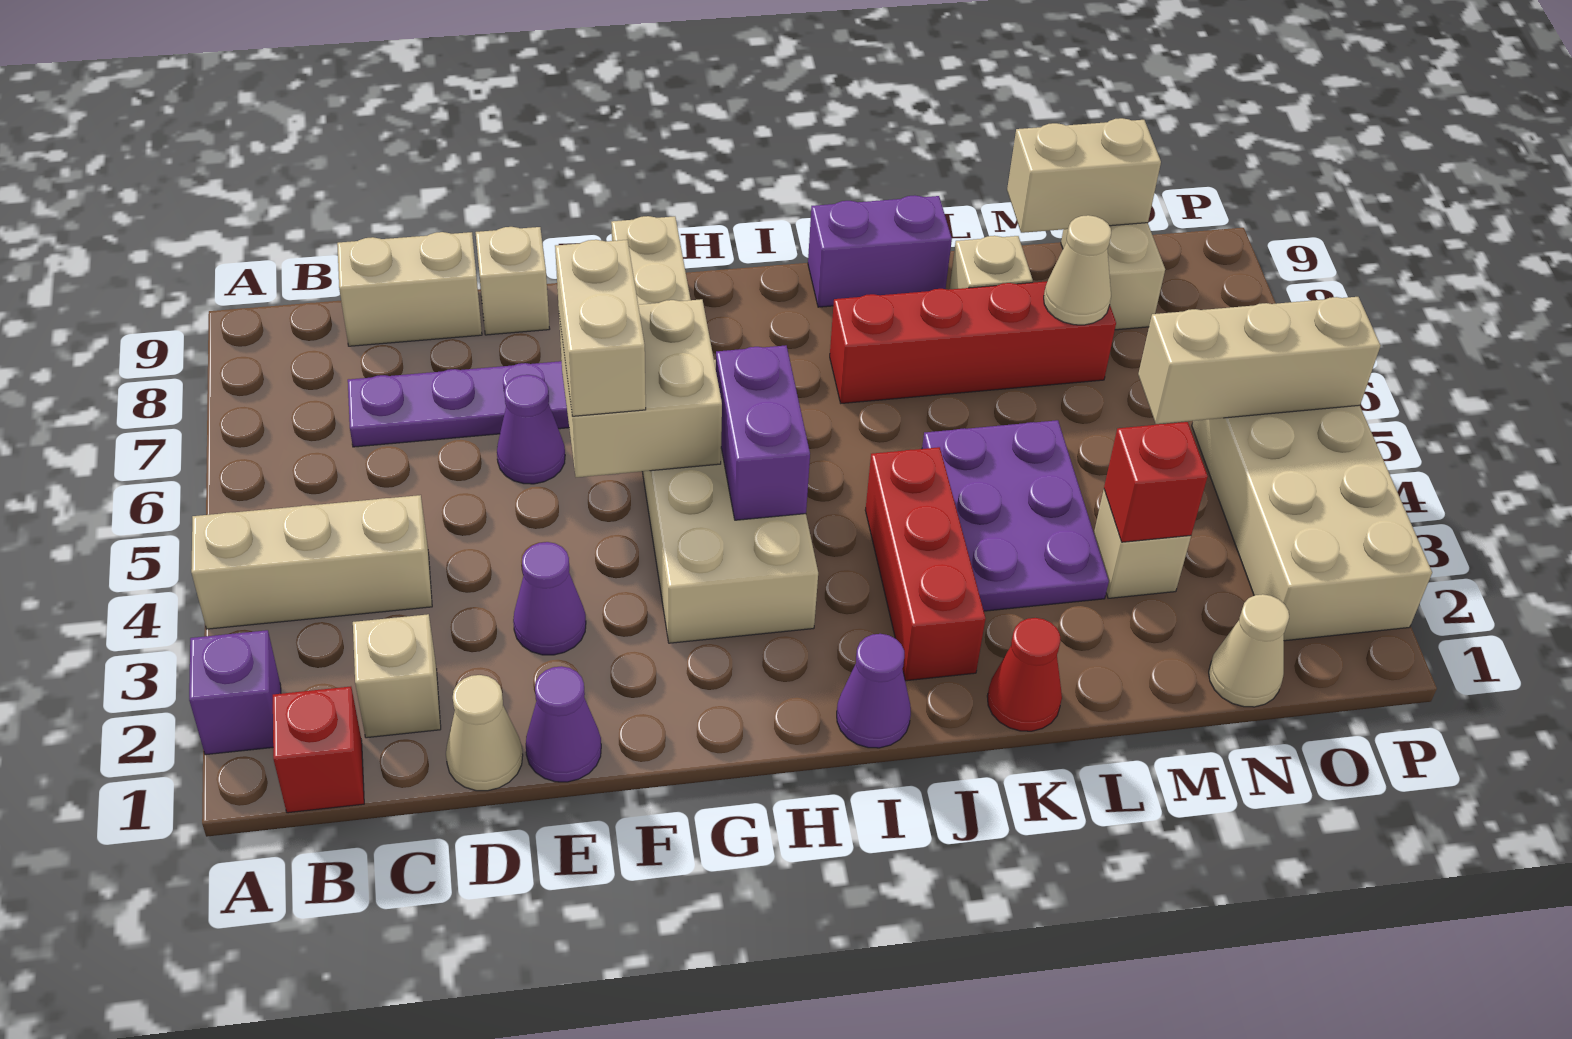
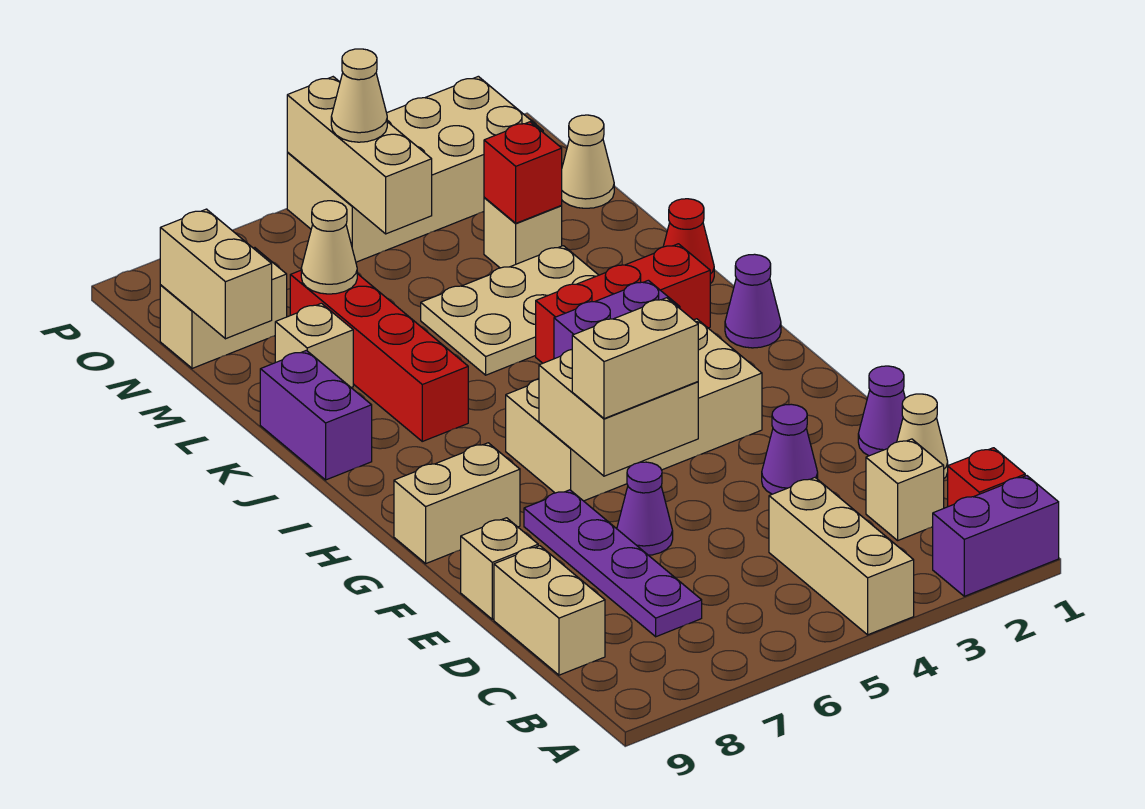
purple 1x1 brick [189,630,281,755] -> purple 1x2 brick [933,476,1059,596]
purple 2x3 plate [922,420,1109,611] -> tan 2x3 plate [421,246,598,375]
none -> tan 1x1 cone [331,49,387,142]

